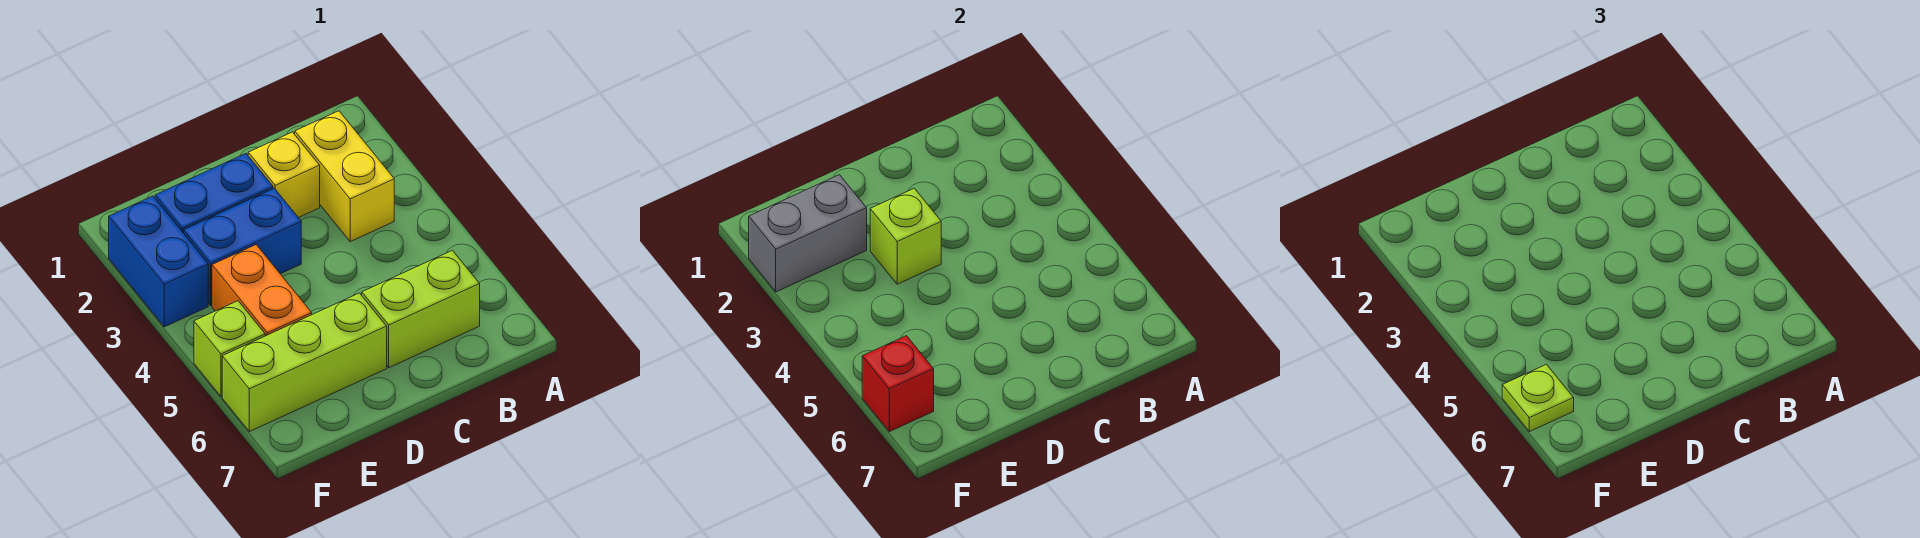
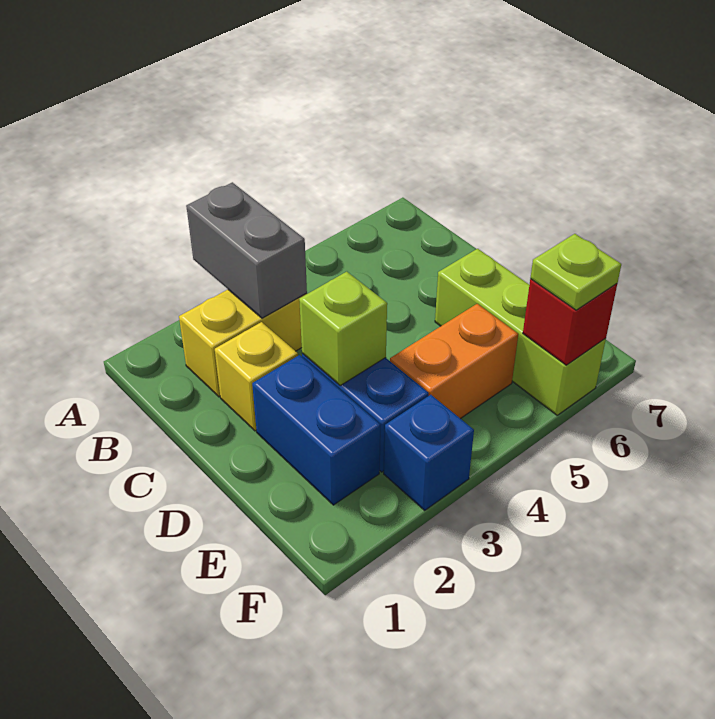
lime 1x2 brick [362,250,480,368] -> none
grey 1x2 brick [749,175,867,292] -> grey 1x2 brick moved to [186,182,307,318]
blue 1x2 brick [109,196,208,327] -> blue 1x1 brick [384,395,474,510]
lime 1x1 brick [194,301,265,397] -> none

